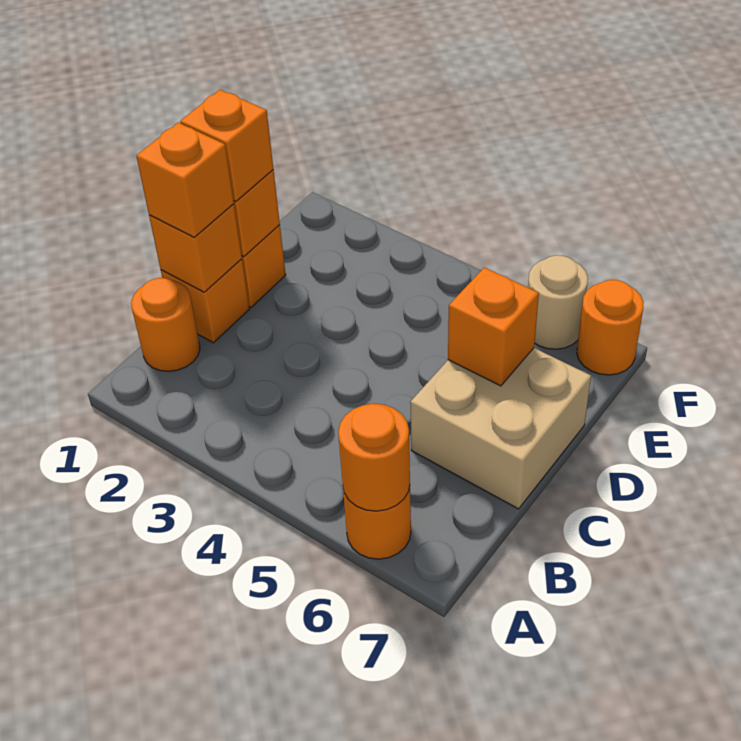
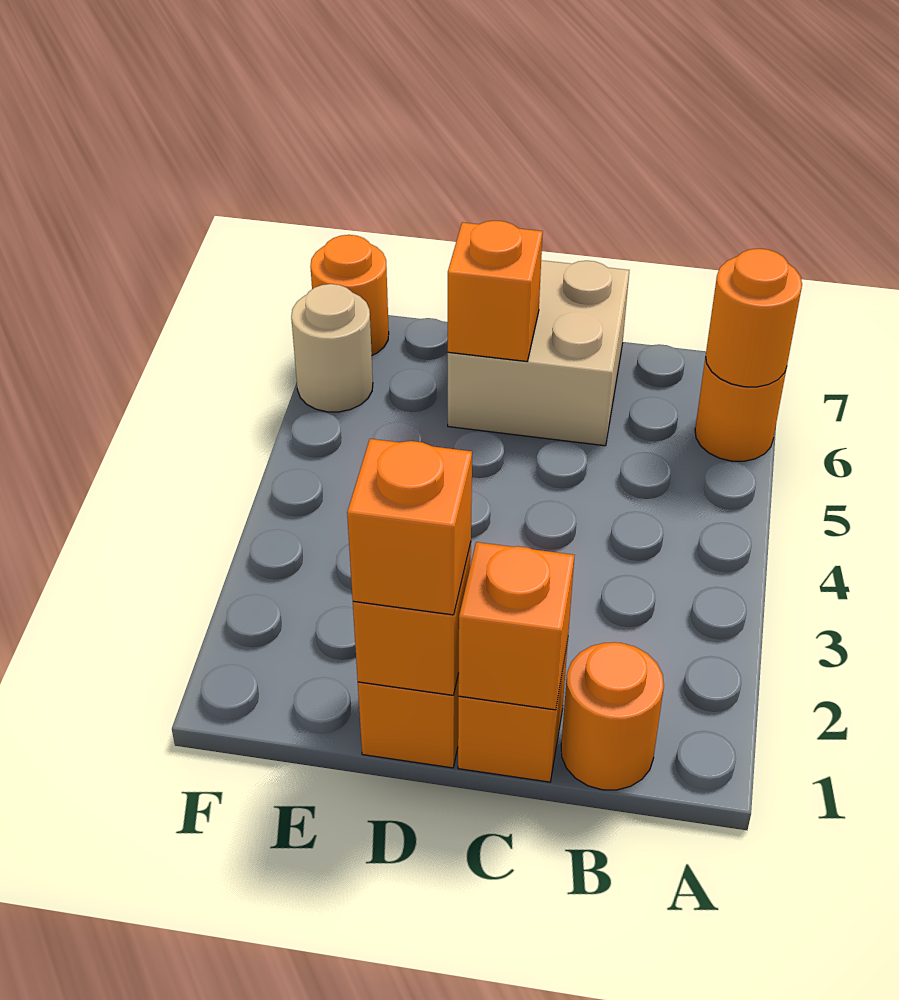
orange 1x1 brick [136,123,234,237] -> none

